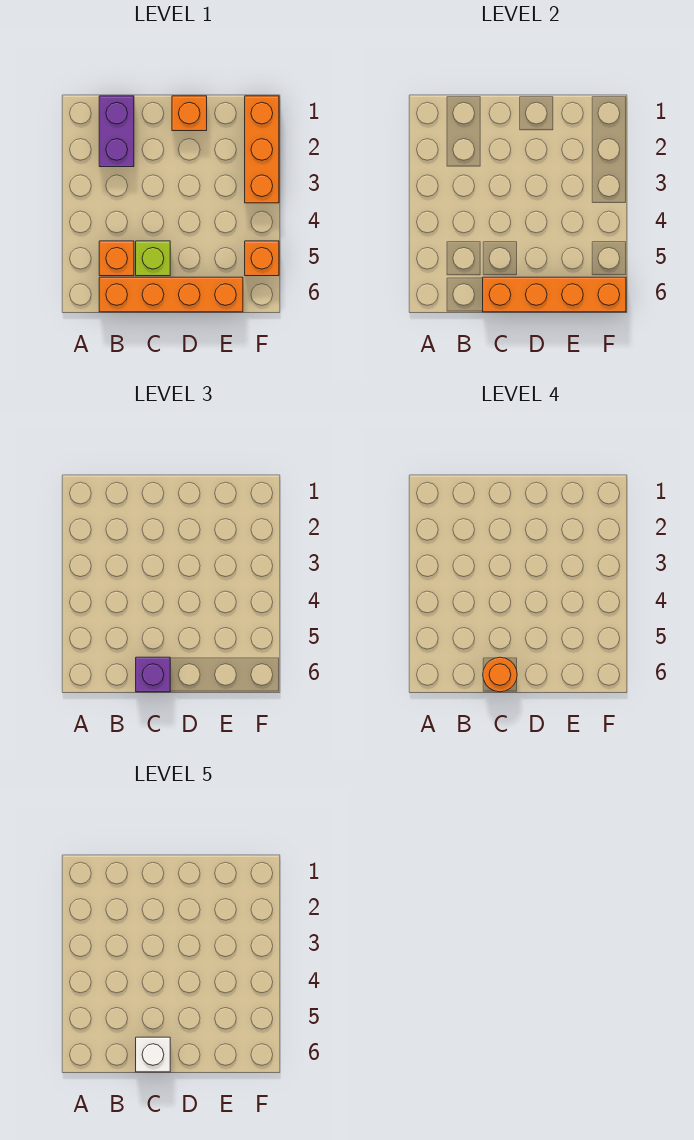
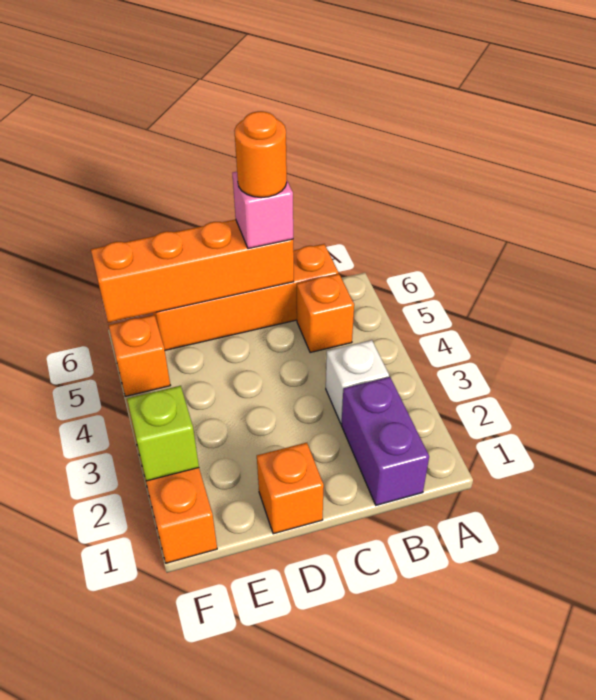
lime 1x1 brick [136,241,170,276] -> lime 1x1 brick moved to [127,386,199,481]
purple 1x1 brick [136,657,170,692] -> pink 1x1 brick [232,172,293,249]
white 1x1 brick [136,1037,170,1072] -> white 1x1 brick moved to [326,340,389,424]

